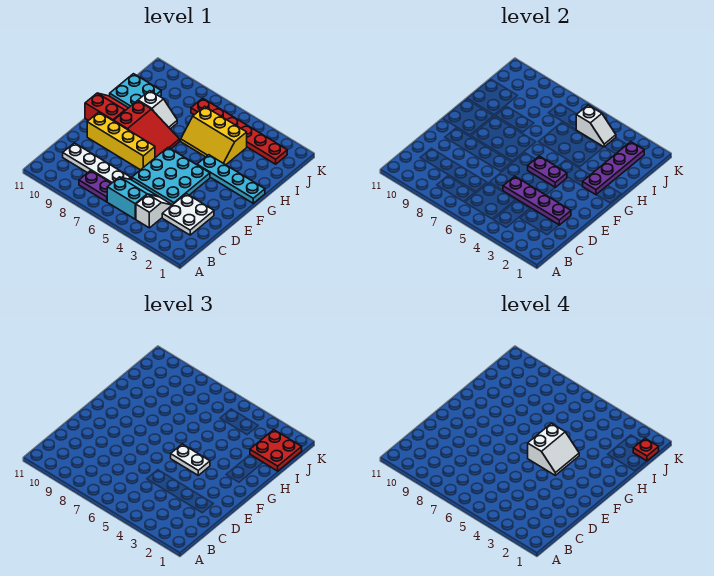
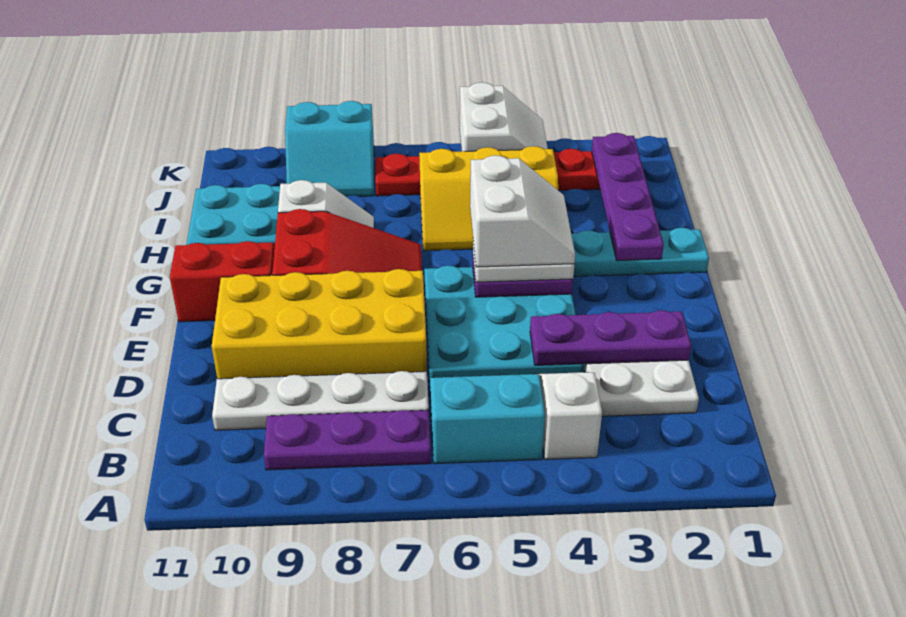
purple 1x2 plate [79,171,111,202] -> purple 1x3 plate [264,410,431,470]
purple 1x4 plate [503,176,571,225] -> purple 1x3 plate [530,310,691,365]
yellow 1x4 brick [87,112,155,170] -> yellow 2x4 brick [212,269,427,379]
red 2x2 plate [250,430,302,471] -> none
red 1x1 plate [633,438,659,461] -> none
white 1x2 slope [576,105,616,147] -> white 2x2 slope [460,82,548,151]
none -> cyan 2x2 slope [285,101,374,197]

